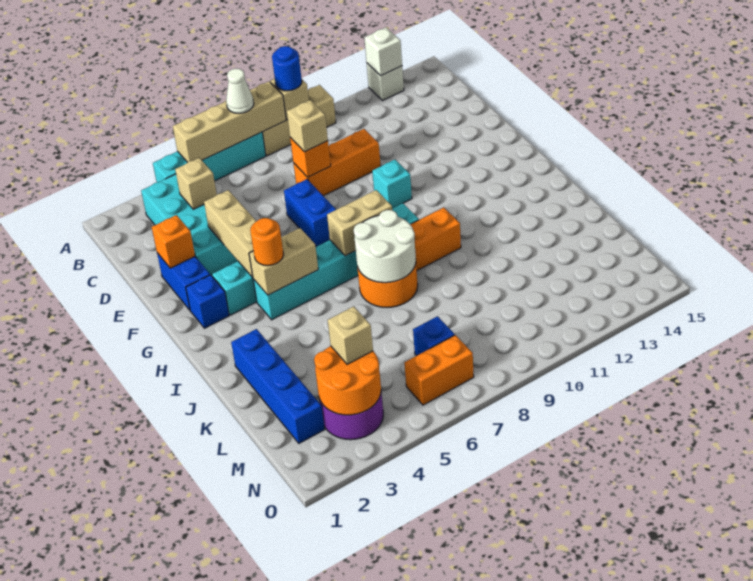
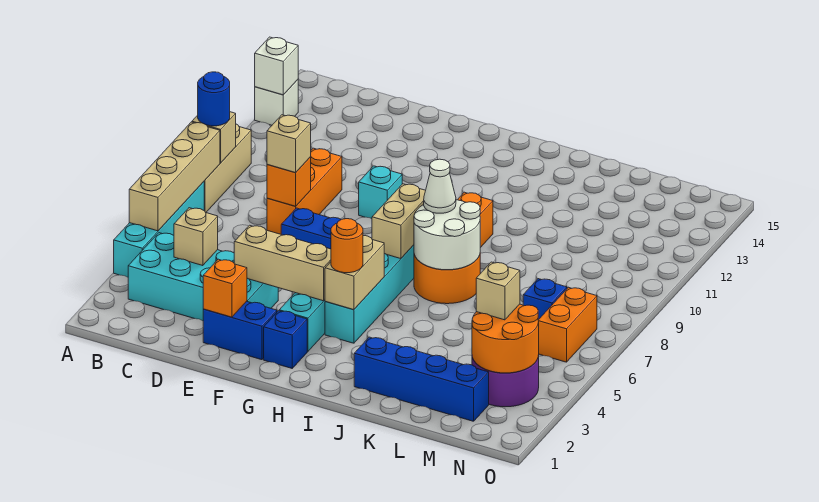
white 1x1 cone [226,68,254,113] -> white 1x1 cone moved to [424,159,456,213]

